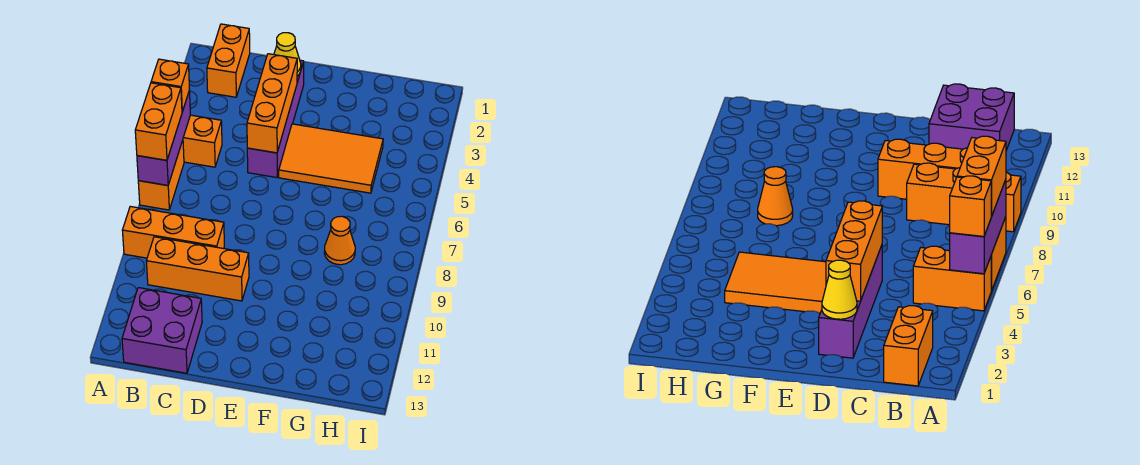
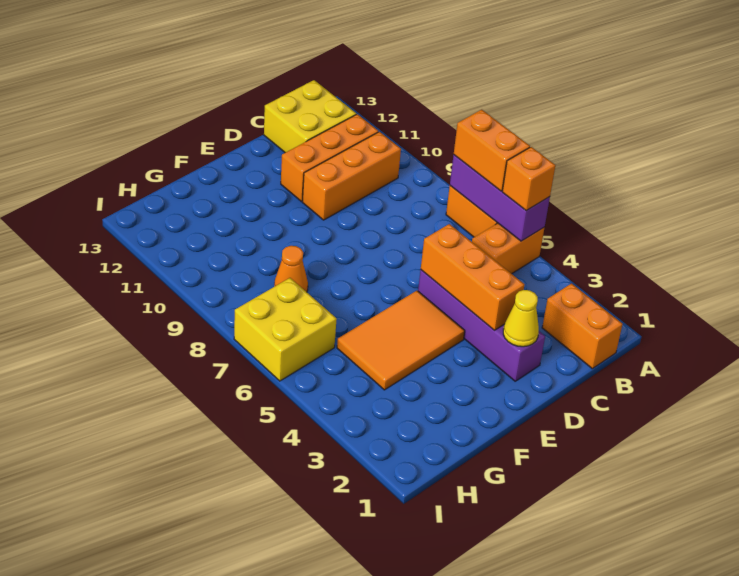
orange 1x3 brick [122,206,224,258] -> orange 1x3 brick moved to [281,114,378,201]
purple 2x2 brick [122,288,202,373] -> yellow 2x2 brick [264,80,356,153]
none -> yellow 2x2 brick [234,278,337,381]

